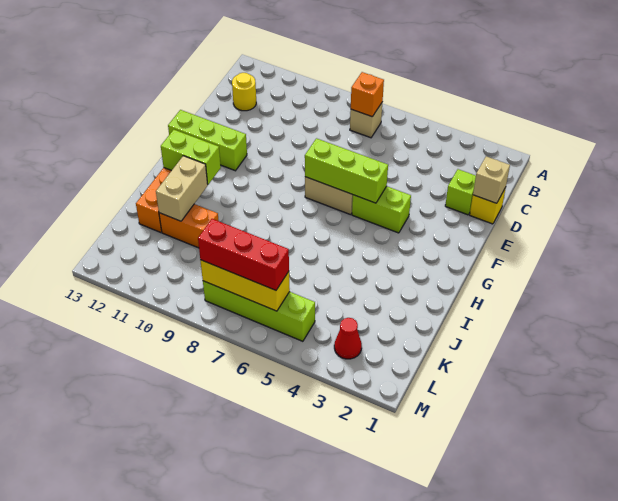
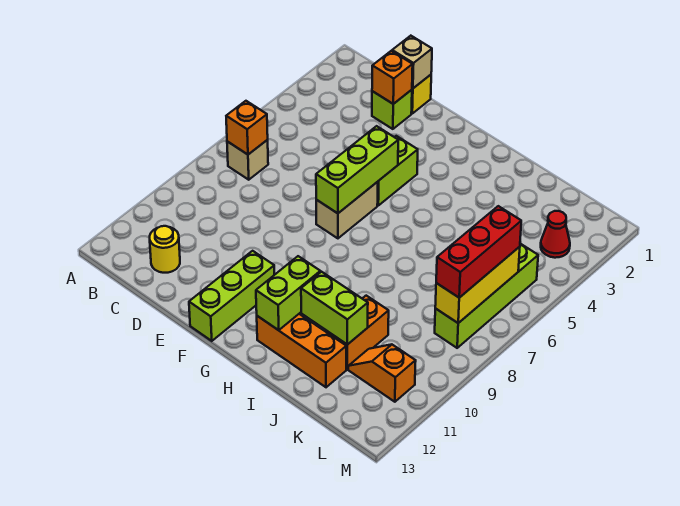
none -> orange 1x1 brick [372,51,413,104]
tan 1x2 brick [156,156,208,221] -> lime 1x2 brick [301,272,368,345]
none -> orange 1x2 slope [348,345,416,402]

